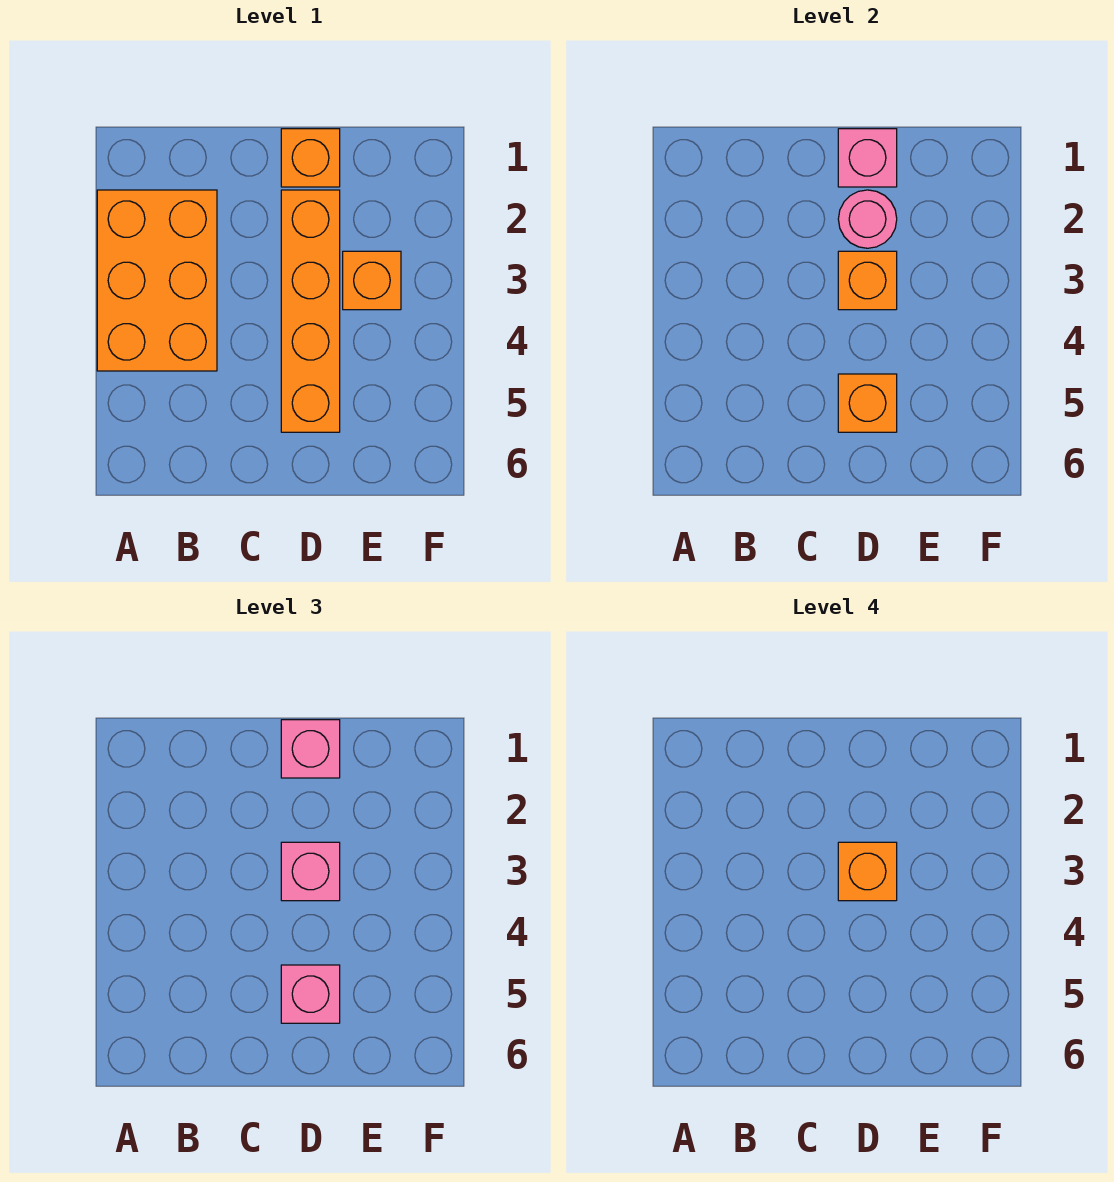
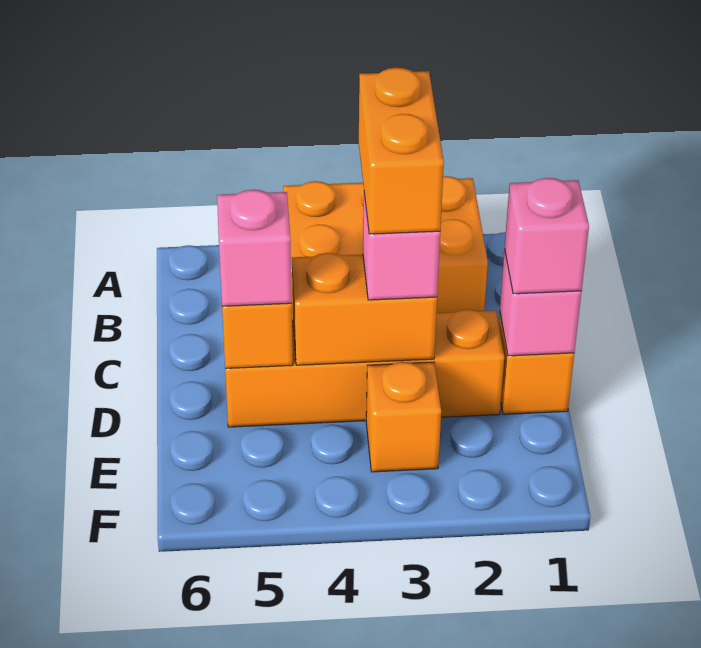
pink 1x1 round brick [838,190,897,248] -> none
orange 1x1 brick [838,251,897,310] -> orange 1x2 brick [292,253,437,365]
orange 1x1 brick [838,842,897,901] -> orange 1x2 brick [359,68,444,234]

